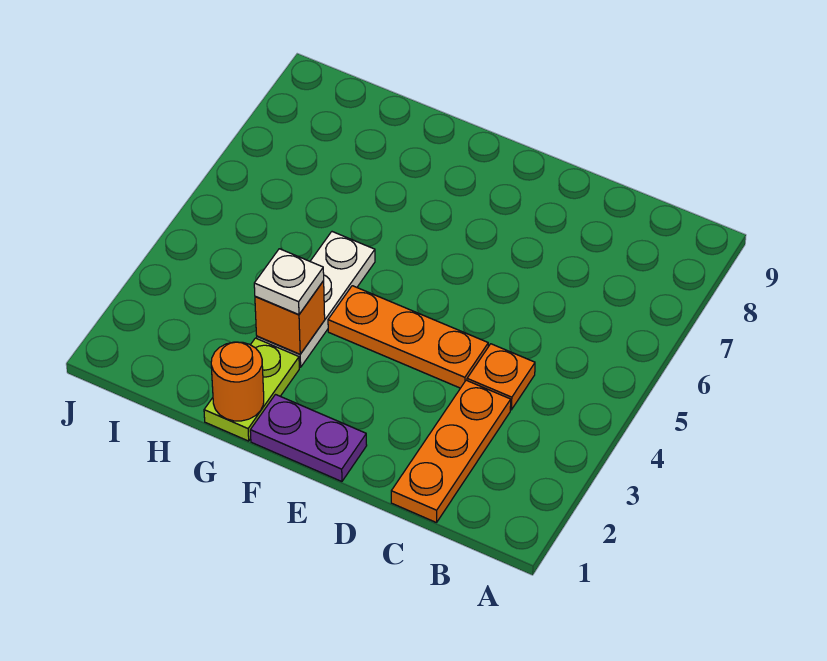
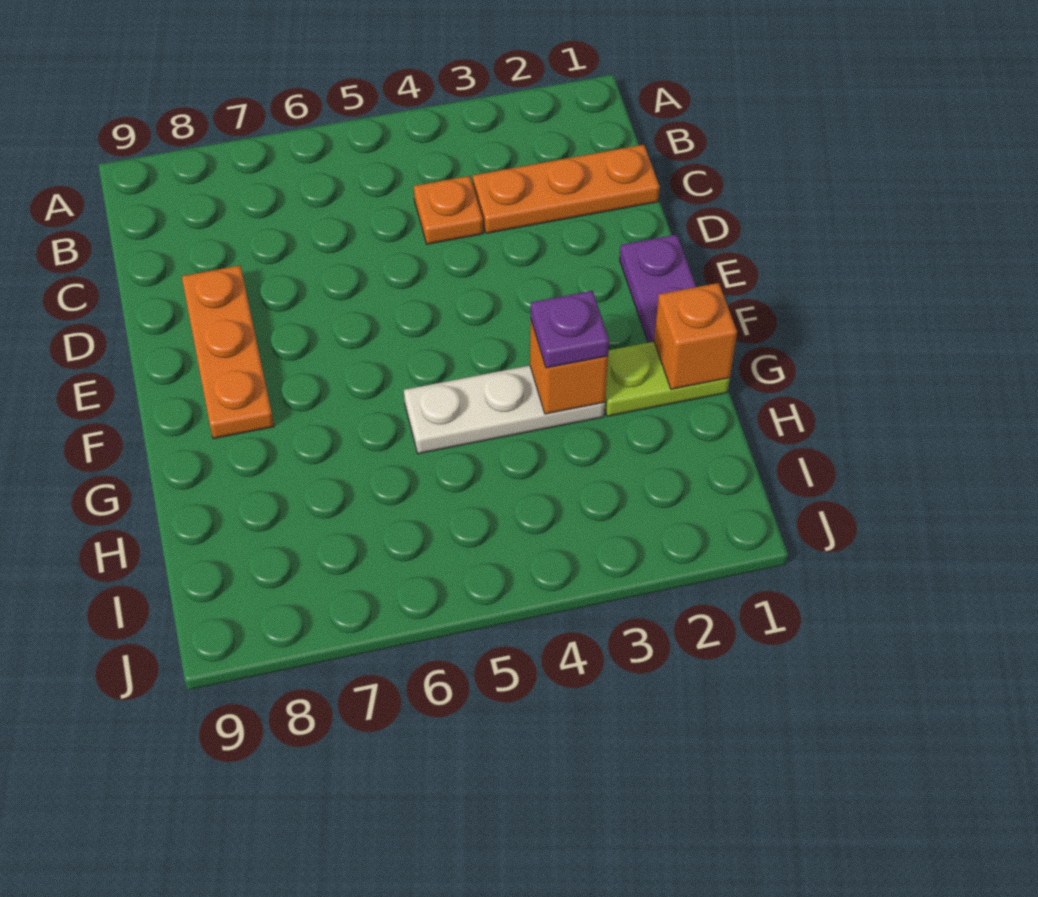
orange 1x3 plate [328,286,488,388] -> orange 1x3 plate moved to [182,266,274,439]
orange 1x1 round brick [211,342,264,421] -> orange 1x1 brick [654,283,737,389]
white 1x1 plate [254,249,324,315] -> purple 1x1 plate [531,291,609,368]

